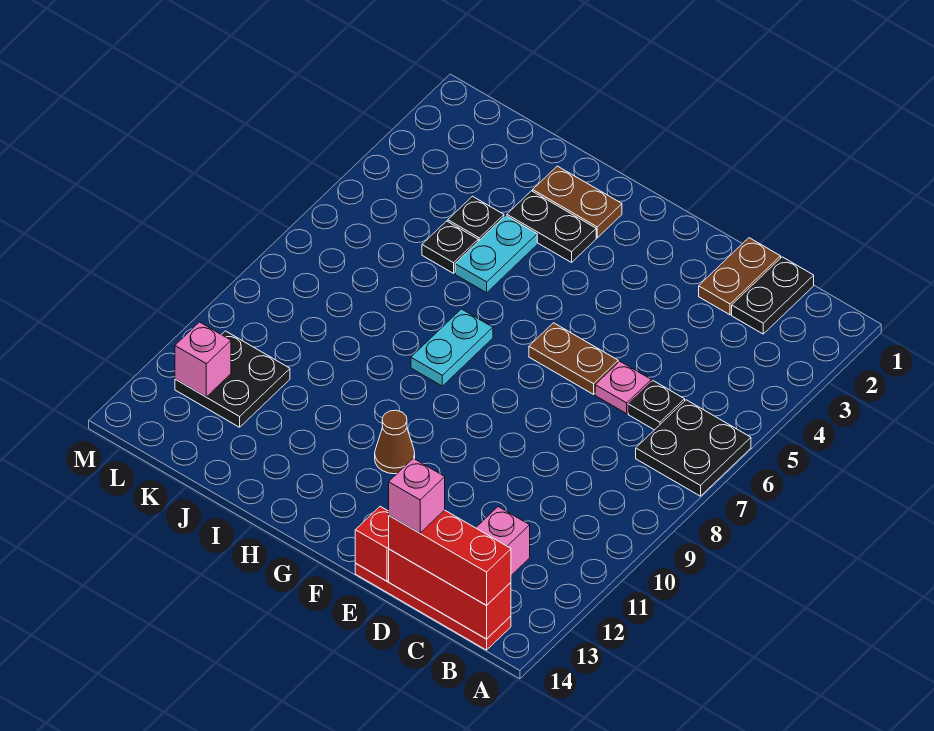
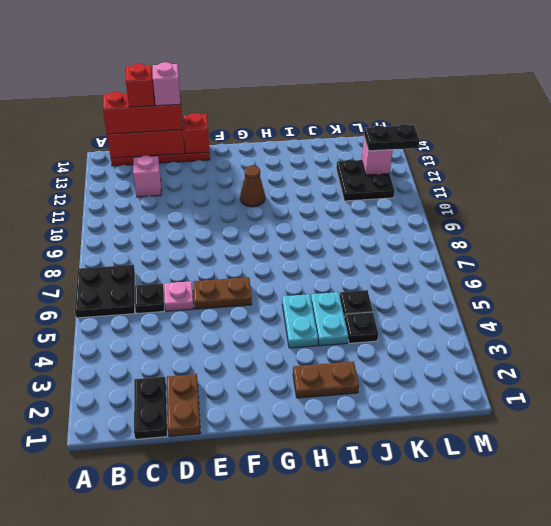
none -> red 1x1 brick [126,64,154,107]
black 1x2 plate [507,191,596,262] -> black 1x2 plate moved to [364,124,420,151]
cyan 1x2 plate [411,309,493,386] -> cyan 1x2 plate moved to [282,294,318,348]

